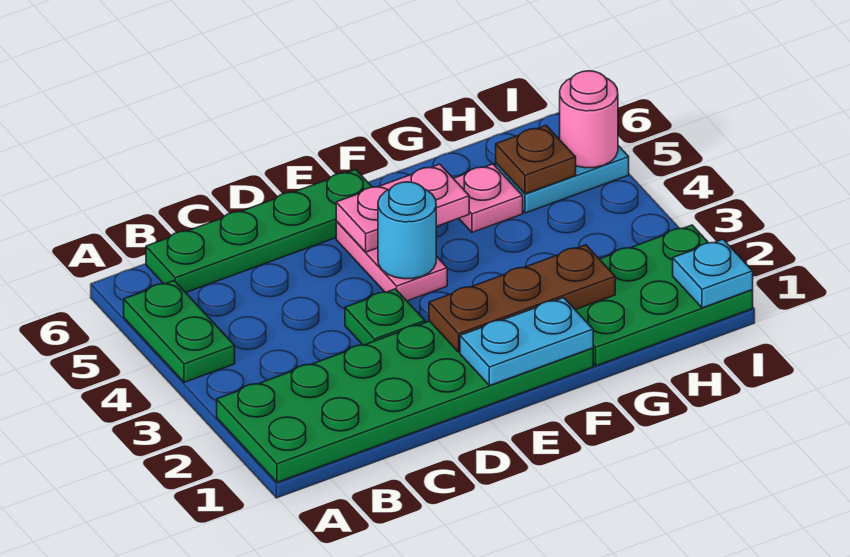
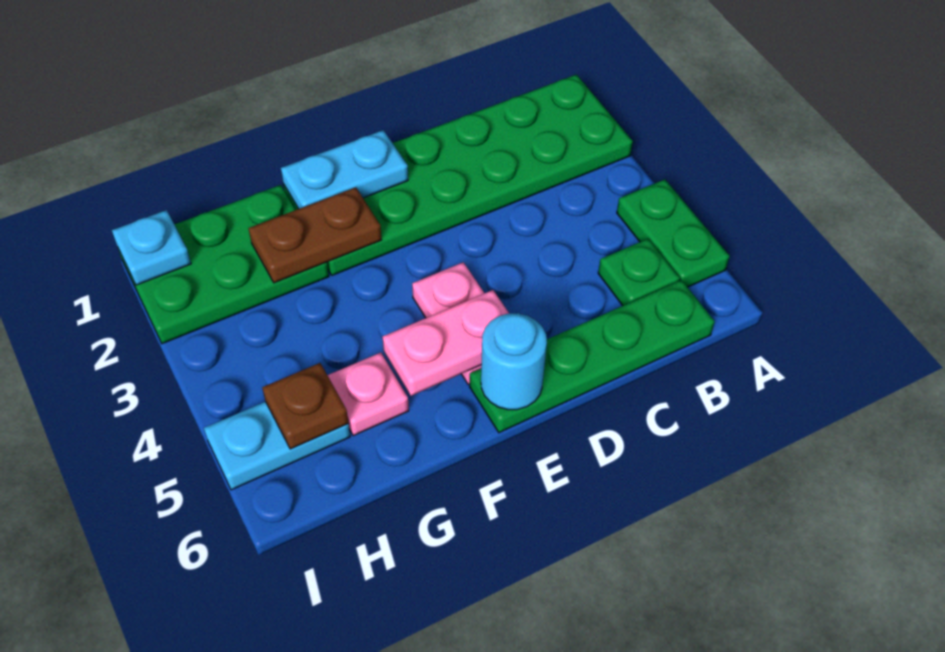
green 1x1 plate [345,289,425,345] -> green 1x1 plate moved to [598,239,680,306]
brown 1x3 plate [429,245,615,352] -> brown 1x2 plate [248,187,382,283]
cyan 1x1 round brick [378,182,436,279] -> cyan 1x1 round brick moved to [481,313,547,410]
pink 1x1 round brick [560,71,618,168] -> none

